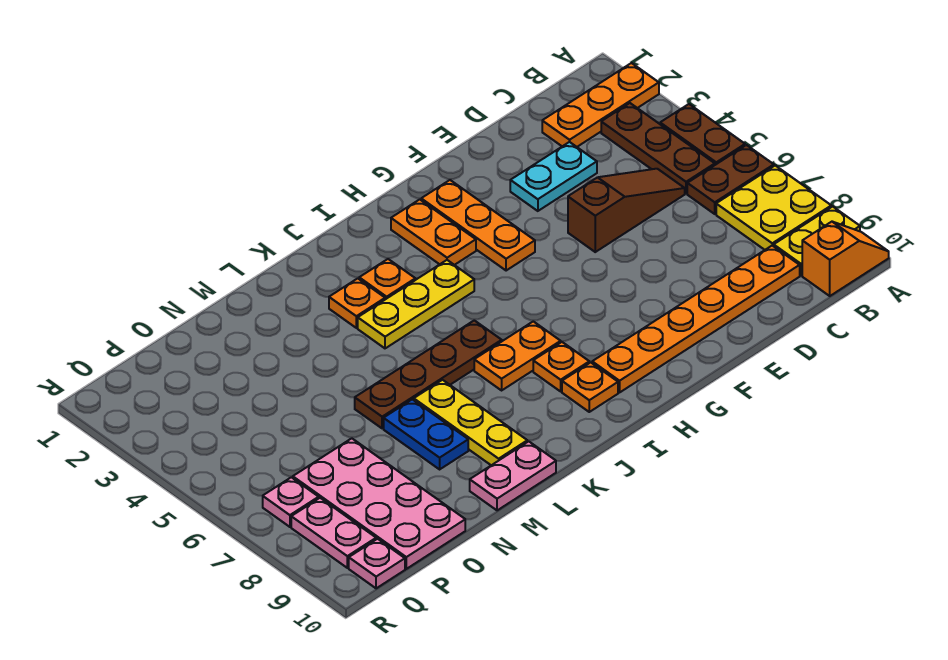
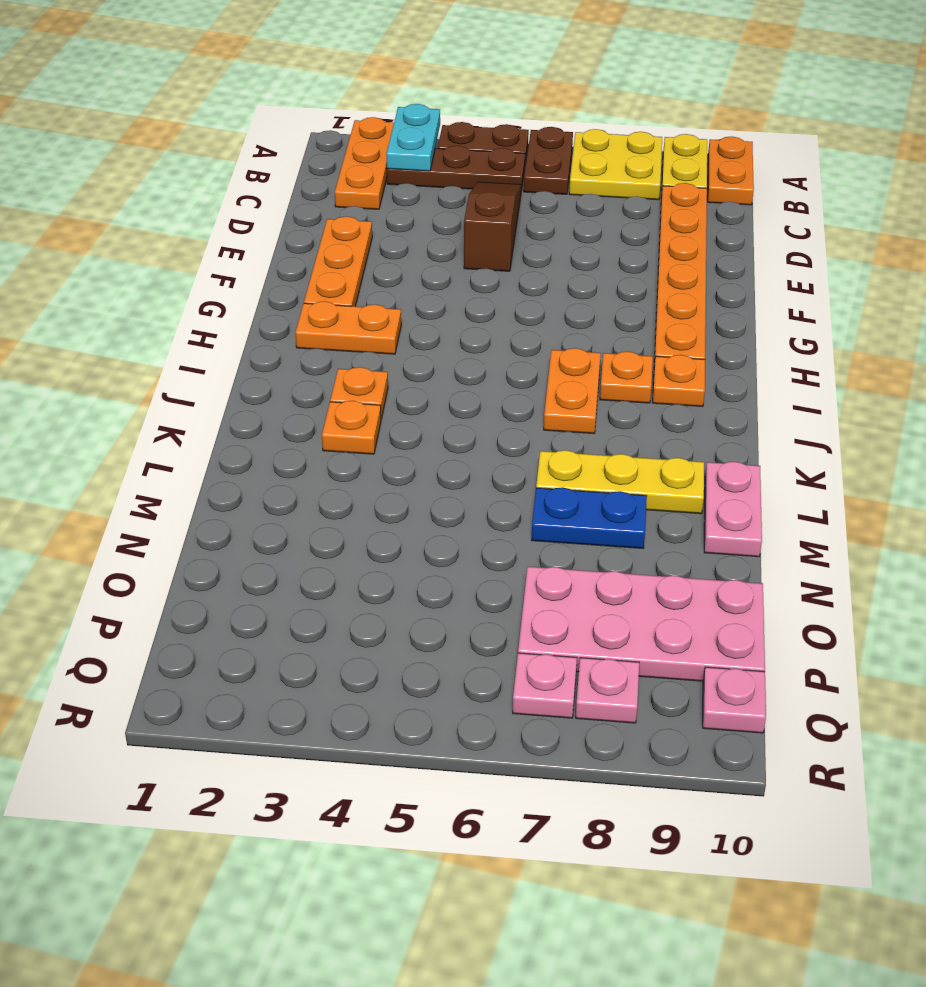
orange 1x2 slope [802,222,889,296] -> orange 1x2 plate [708,136,754,205]
cyan 1x2 plate [510,142,597,211] -> cyan 1x2 plate moved to [386,104,440,171]
orange 1x3 plate [421,180,535,271] -> orange 1x3 plate turned to [304,216,372,306]
yellow 1x3 plate [358,260,474,348] -> none
brown 1x4 plate [355,320,502,428] -> none
pink 1x2 plate [291,498,376,568] -> pink 1x1 plate [576,658,639,723]

